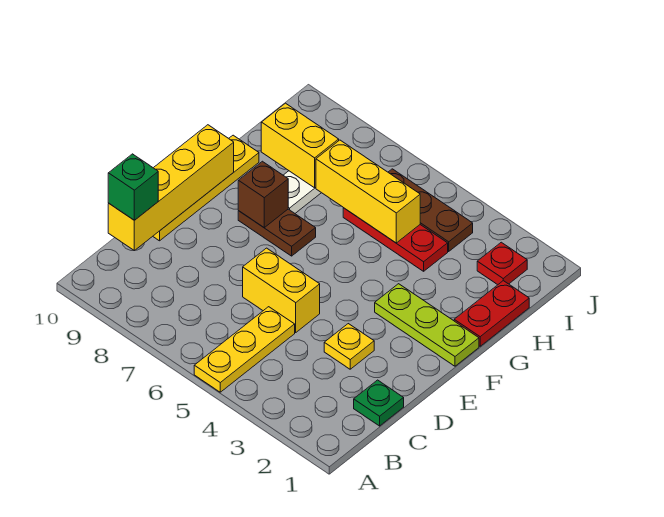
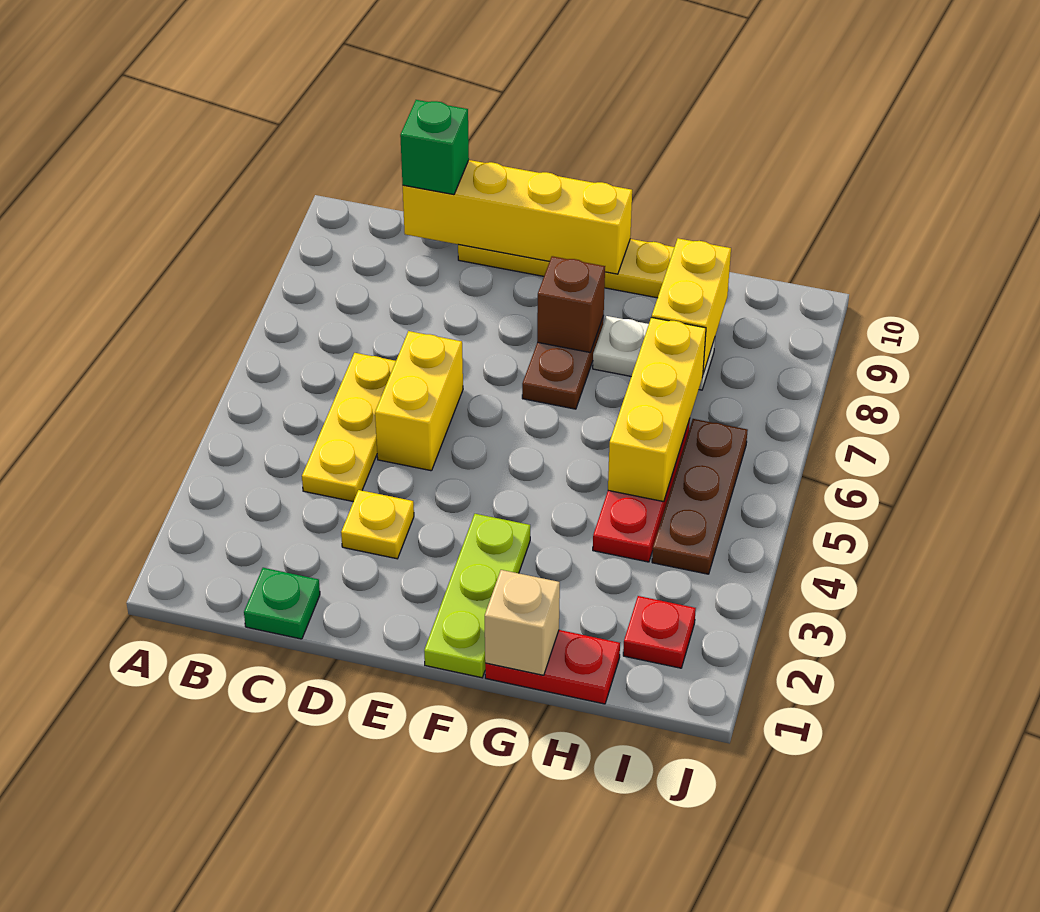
yellow 1x3 plate [194,307,295,392] -> yellow 1x3 plate turned to [302,353,396,502]
none -> tan 1x1 brick [485,570,560,675]

